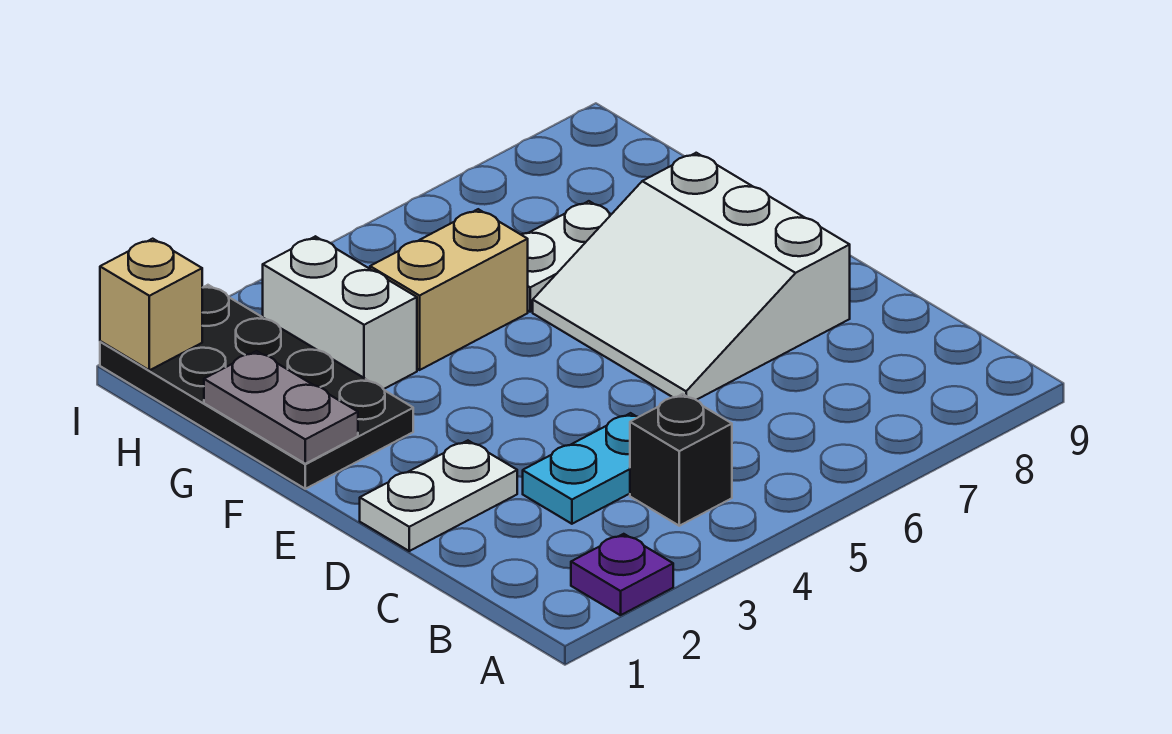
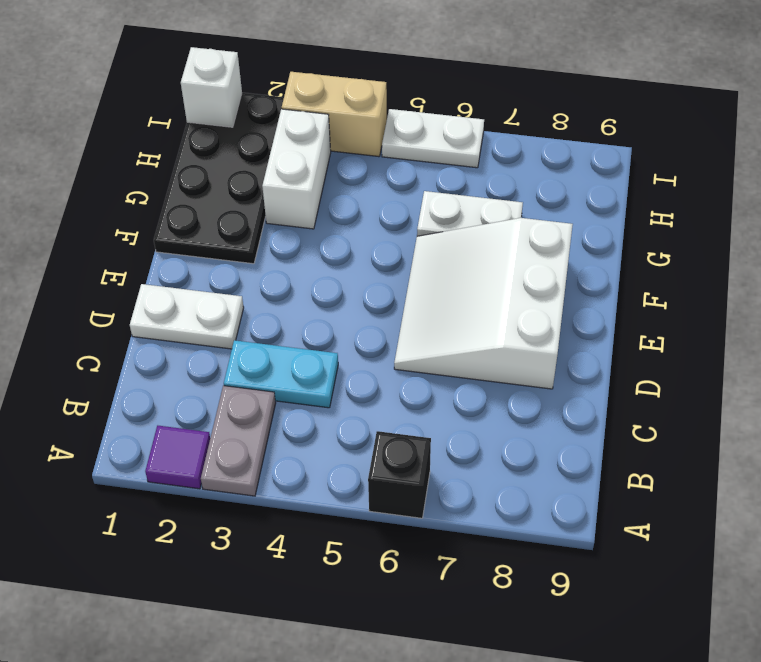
purple 1x1 plate [571,534,673,615] -> purple 1x1 tile [145,426,210,489]
black 1x1 brick [630,394,732,526] -> black 1x1 brick moved to [368,431,431,518]
grey 1x2 plate [204,351,358,464] -> grey 1x2 plate moved to [201,386,276,496]
tan 1x2 brick [370,209,528,370] -> tan 1x2 brick moved to [282,72,387,157]
tan 1x1 brick [100,239,202,370] -> white 1x1 brick [181,47,242,127]
none -> white 1x2 plate [382,109,484,168]

